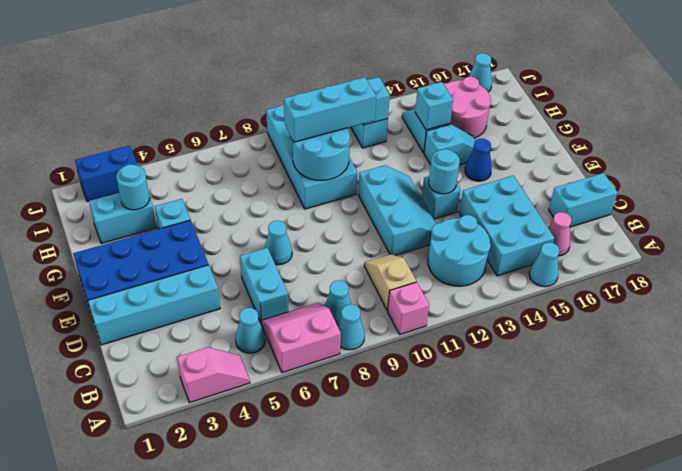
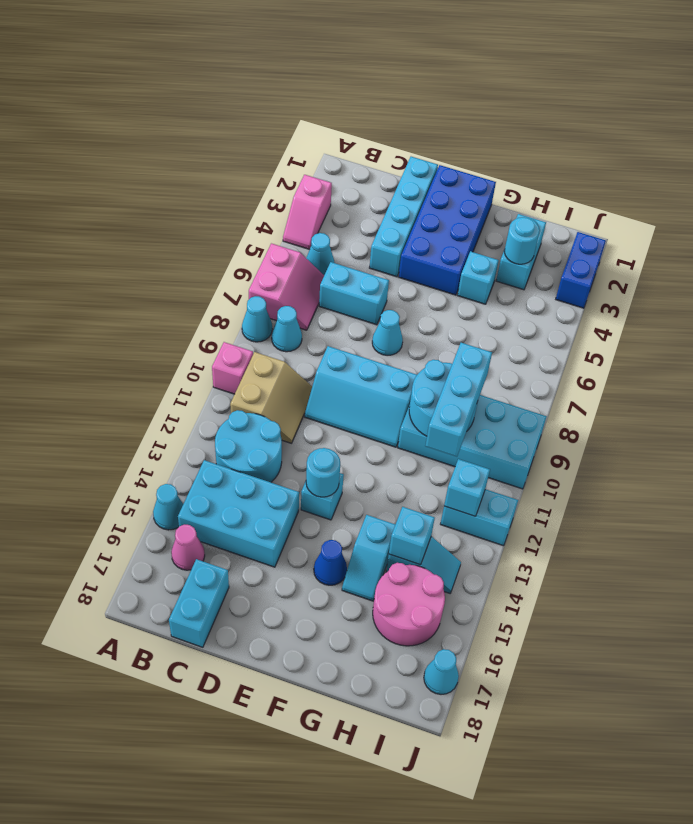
tan 1x2 slope [364,254,416,311] -> tan 2x2 slope [230,352,312,443]
cyan 2x3 slope [358,165,436,256] -> cyan 2x3 slope moved to [305,346,417,447]

